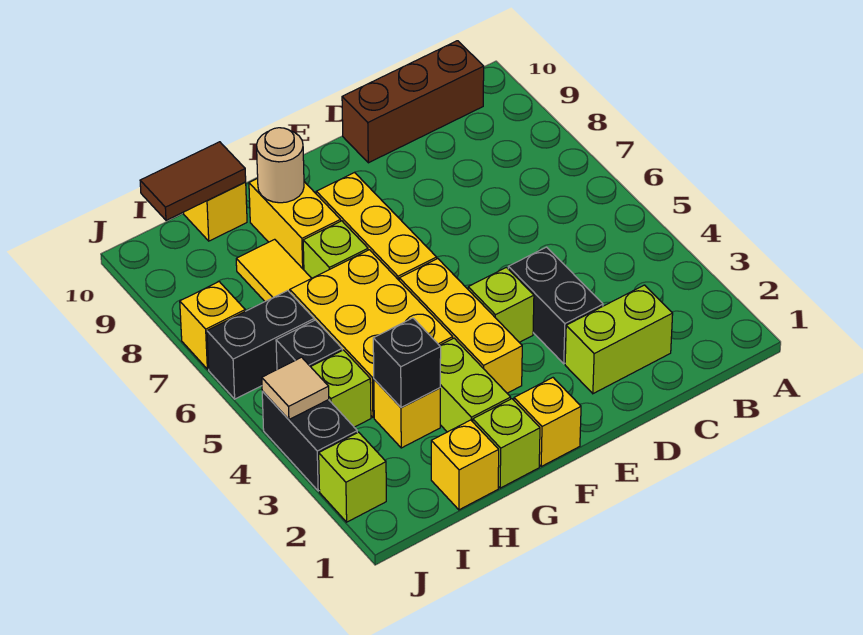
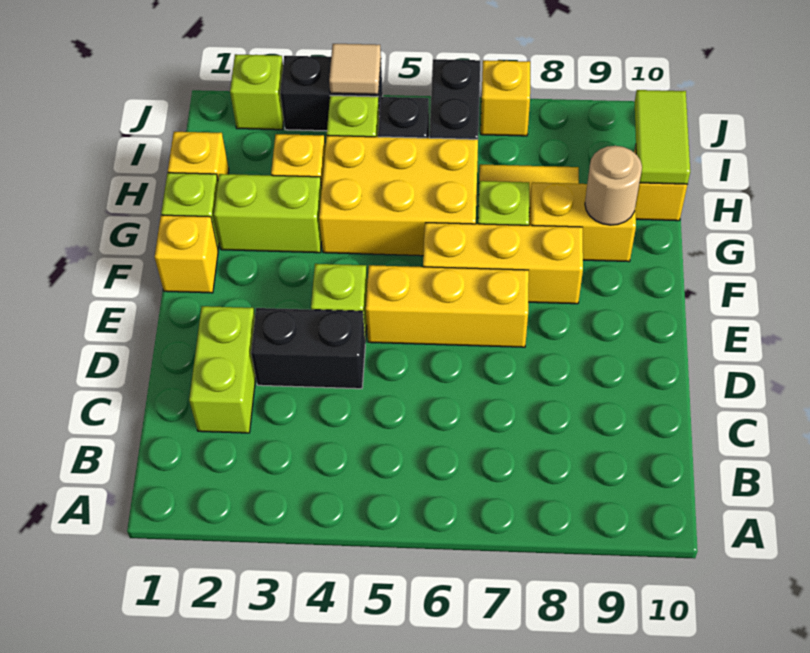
brown 1x3 brick [342,41,484,163] -> none
yellow 1x3 brick [399,259,522,393] -> yellow 1x3 brick moved to [366,265,529,347]
black 1x1 brick [373,318,441,407] -> none
brown 1x2 tile [140,142,246,220] -> lime 1x2 tile [635,90,690,184]

